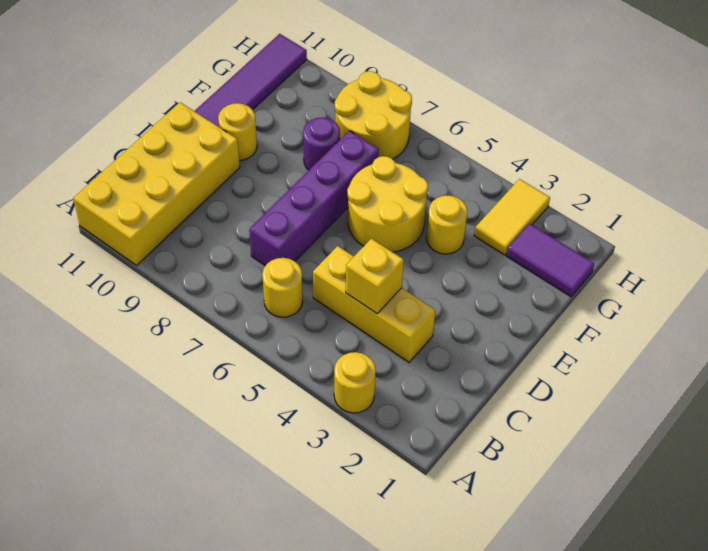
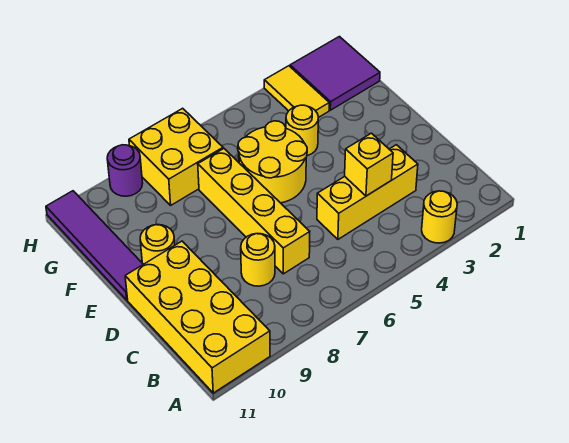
yellow 1x1 round brick [262,258,303,317] -> yellow 1x1 round brick moved to [241,234,275,286]
purple 1x4 brick [249,131,379,266] -> yellow 1x4 brick [198,149,310,274]
purple 1x1 round brick [303,117,340,170] -> purple 1x1 round brick moved to [107,145,143,196]
purple 1x2 tile [507,223,594,297] -> purple 2x2 tile [290,37,380,110]
yellow 2x2 round brick [335,71,412,159] -> yellow 2x2 brick [129,108,223,205]

